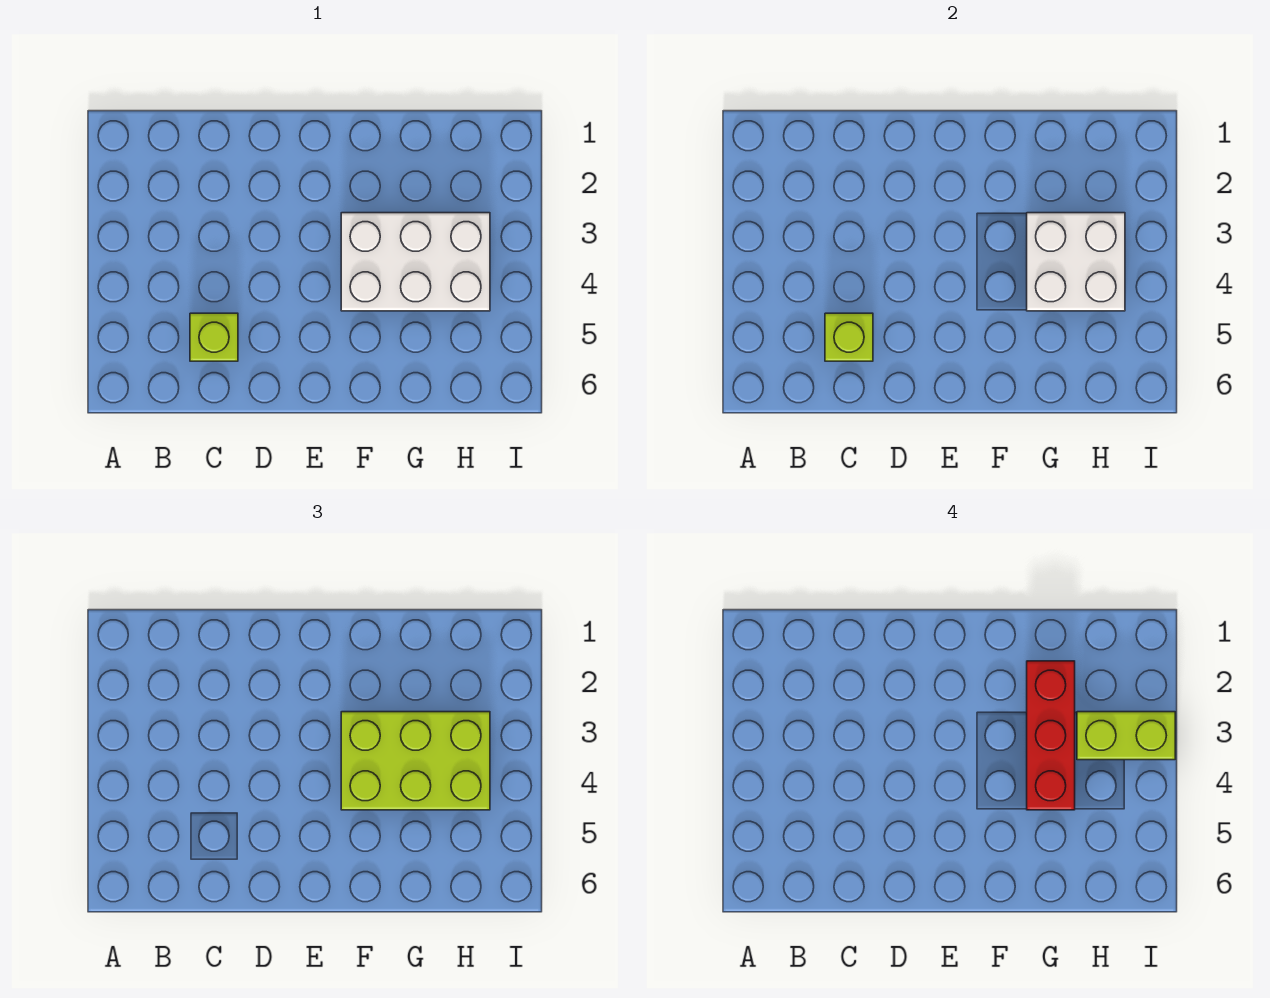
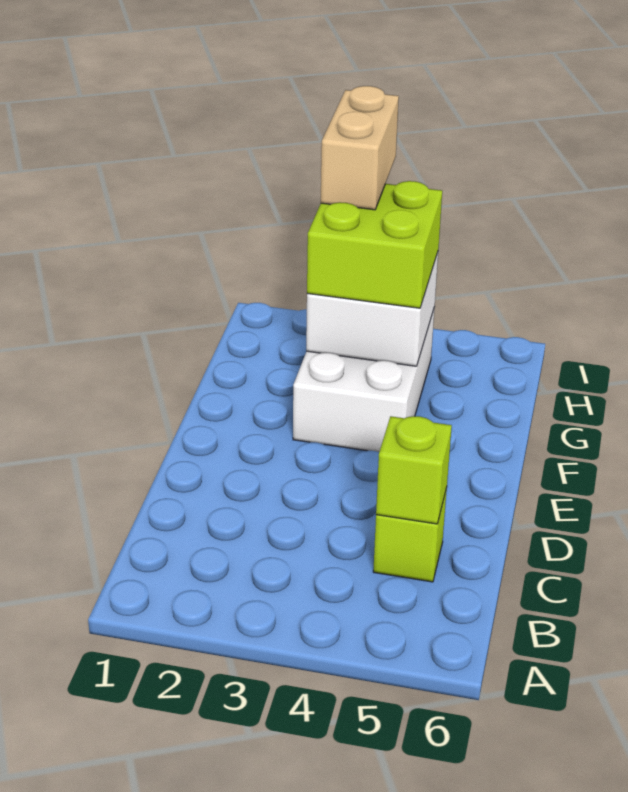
lime 2x3 brick [341,712,490,810] -> lime 2x2 brick [307,181,442,308]
red 1x3 brick [1027,661,1075,810] -> none
lime 1x2 brick [1077,712,1175,760] -> tan 1x2 brick [321,86,399,210]

